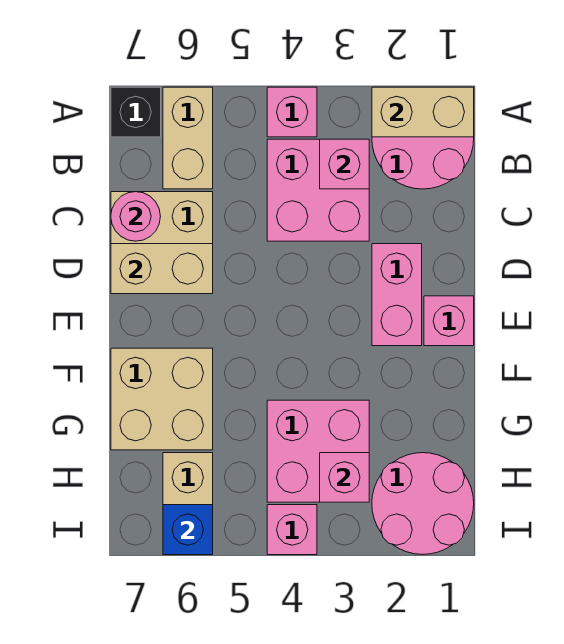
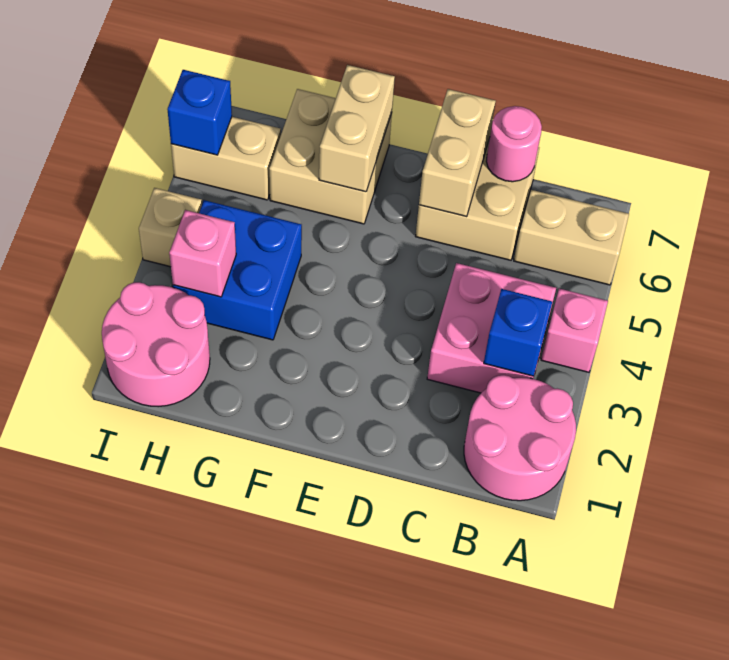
tan 1x2 brick [372,87,474,137] -> tan 1x2 brick moved to [319,65,395,192]
black 1x1 brick [111,87,161,137] -> none
pink 1x1 brick [320,139,369,189] -> blue 1x1 brick [484,289,552,376]
pink 1x2 brick [372,244,422,346] -> none
pink 1x1 brick [424,296,474,346] -> none
pink 2x2 brick [267,400,369,502] -> blue 2x2 brick [173,200,302,340]
pink 1x1 brick [267,505,317,555] -> tan 1x1 brick [139,188,202,267]

